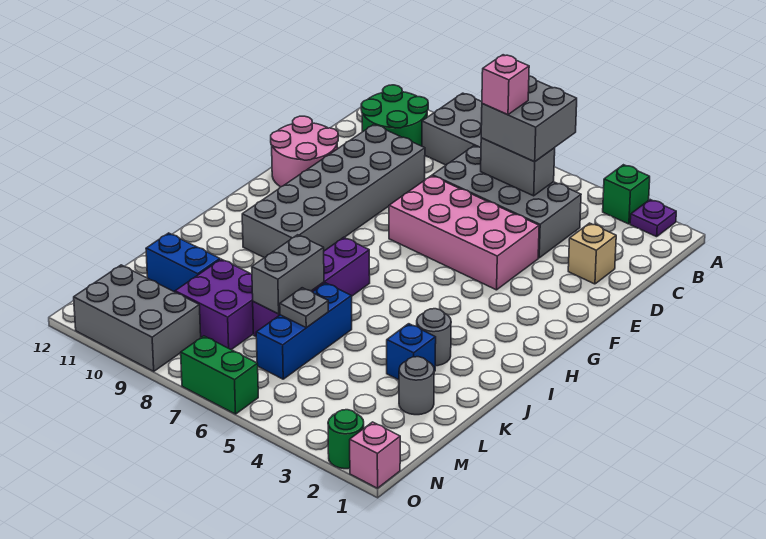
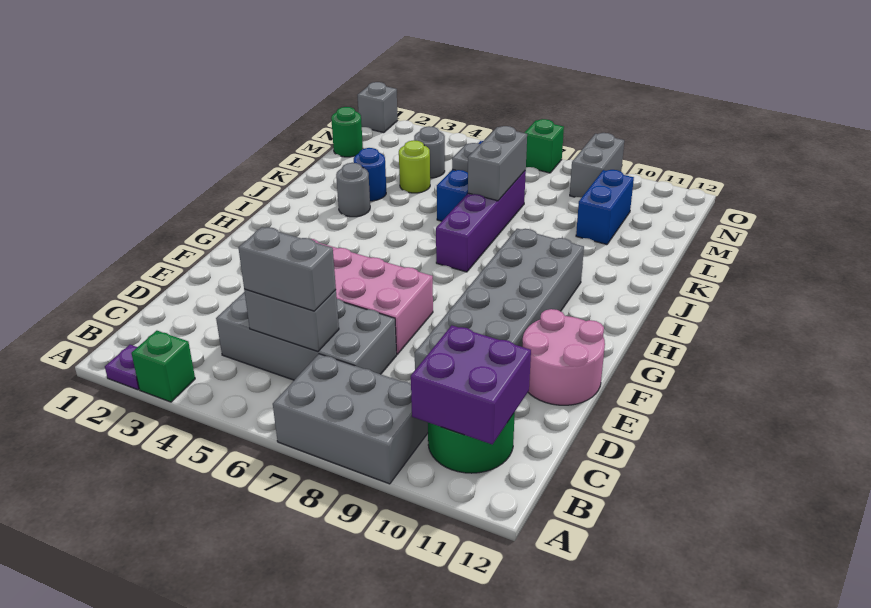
grey 2x2 brick [481,76,577,162] -> grey 1x2 brick [238,227,336,311]
pink 1x1 brick [482,55,529,115] -> none
tan 1x1 brick [568,223,616,284] -> none
blue 1x1 brick [387,324,436,380] -> blue 1x1 round brick [354,148,386,201]
grey 1x1 round brick [399,357,434,415] -> grey 1x1 round brick moved to [414,126,445,178]
none -> lime 1x1 round brick [399,140,430,193]
purple 2x2 brick [175,259,254,350] -> purple 2x2 brick moved to [411,325,531,445]
blue 1x2 brick [146,233,220,292] -> blue 1x2 brick turned to [576,170,634,245]
grey 2x3 brick [74,265,201,371] -> grey 1x2 brick [570,133,624,197]
pink 1x1 brick [350,422,400,488] -> grey 1x1 brick [358,82,398,133]
green 1x1 round brick [328,410,364,469] -> green 1x1 round brick moved to [331,107,363,157]
green 1x2 brick [181,336,258,414] -> green 1x1 brick [525,119,564,173]

